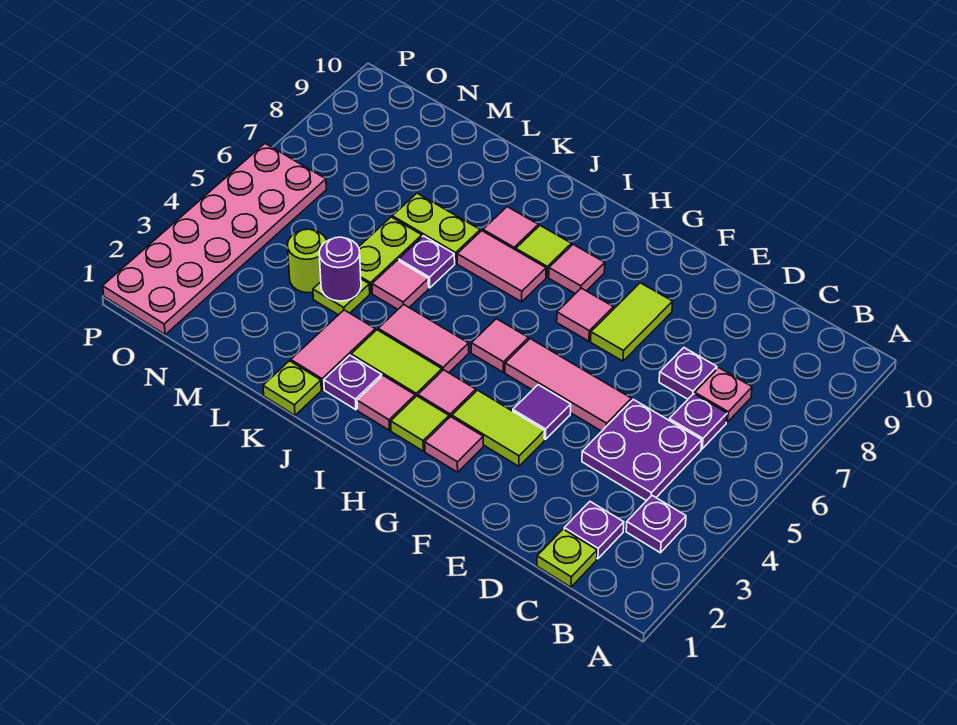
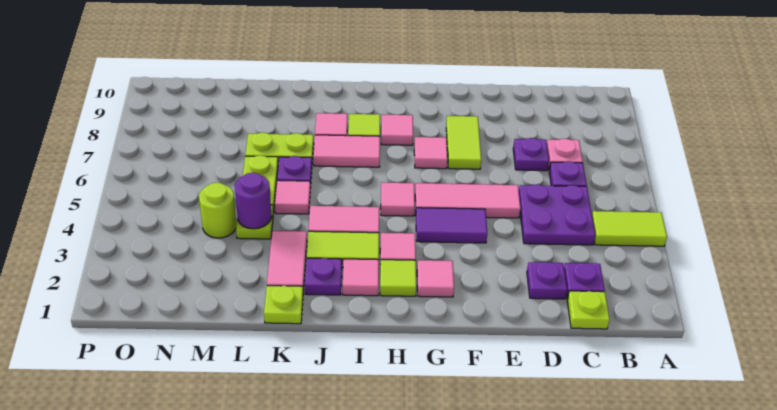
purple 1x1 plate [626,496,686,553] -> purple 1x1 plate moved to [527,262,567,299]
lime 1x2 tile [452,390,544,466] -> lime 1x2 tile moved to [592,211,667,246]
purple 1x1 tile [513,385,571,440] -> purple 1x2 tile [416,208,487,243]
pink 2x6 plate [103,144,326,334] -> none

